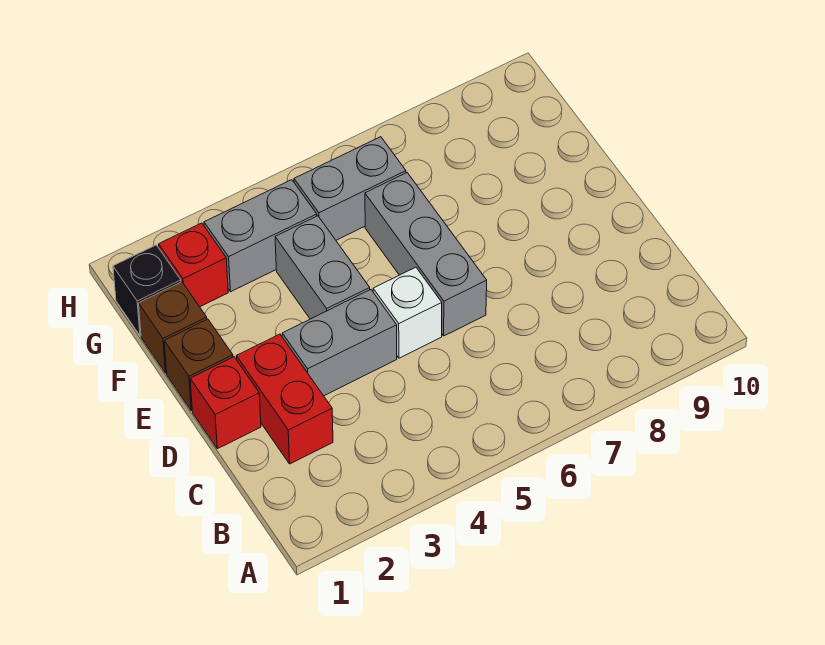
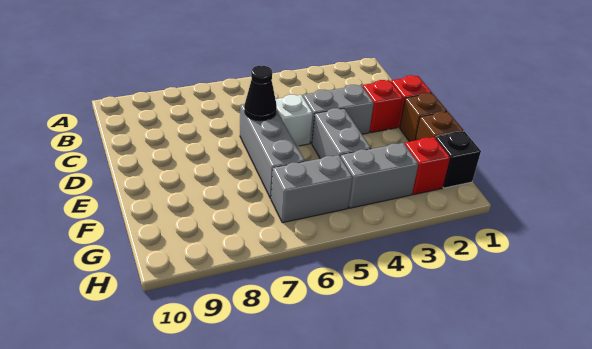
red 1x2 brick [236,334,333,464] -> red 1x1 brick [362,80,403,133]
none -> black 1x1 cone [244,66,277,121]

